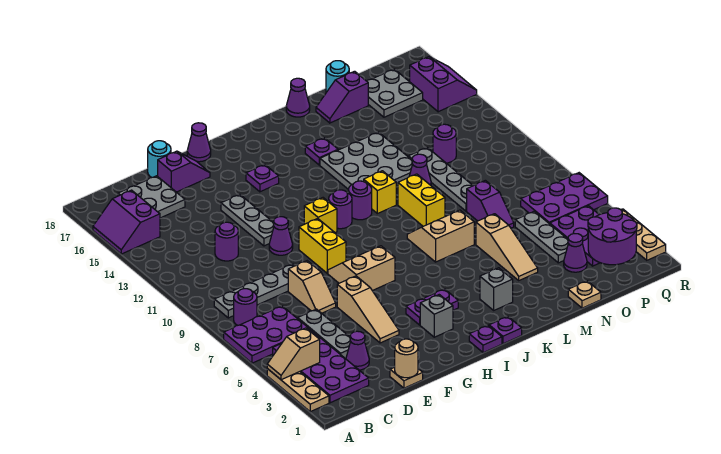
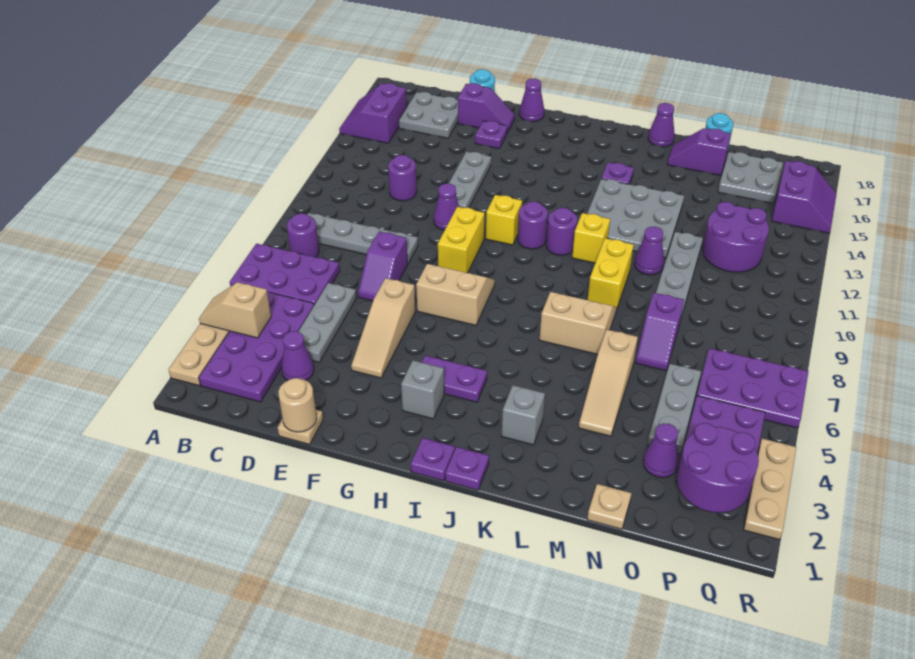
tan 1x2 slope [288,261,336,313] -> purple 1x2 slope [358,231,408,301]
purple 1x1 plate [246,165,279,192] -> purple 1x1 plate moved to [475,121,508,149]
purple 1x1 round brick [433,124,456,163] -> purple 2x2 round brick [702,202,769,272]

